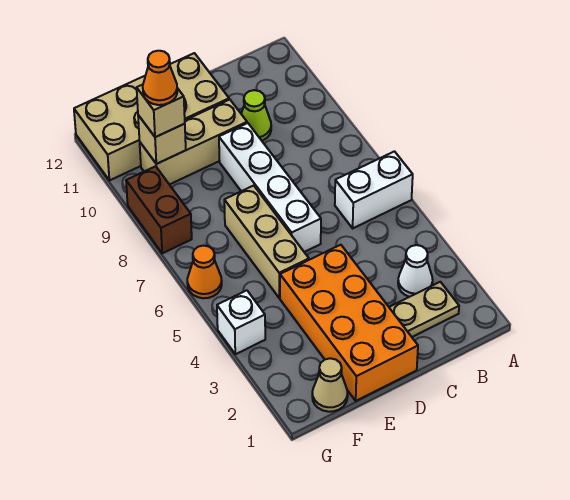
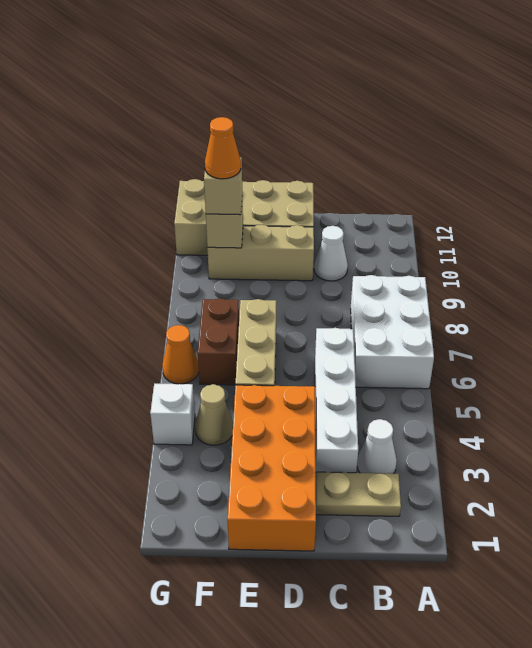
white 1x2 brick [335,151,413,228] -> white 2x3 brick [351,275,434,389]
lime 1x1 cone [241,90,271,141] -> white 1x1 cone [314,226,348,281]
white 1x4 brick [219,123,321,252] -> white 1x4 brick moved to [315,328,358,473]
tan 1x1 cone [312,358,348,412] -> tan 1x1 cone moved to [195,384,233,445]
brown 1x2 brick [126,166,192,253] -> brown 1x2 brick moved to [198,298,239,385]

